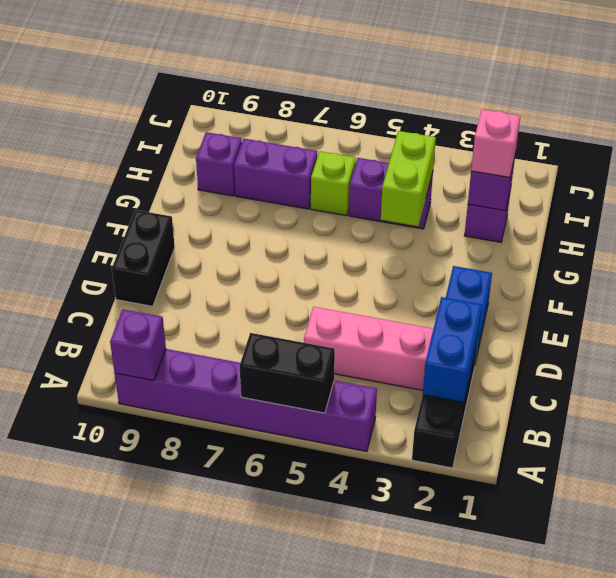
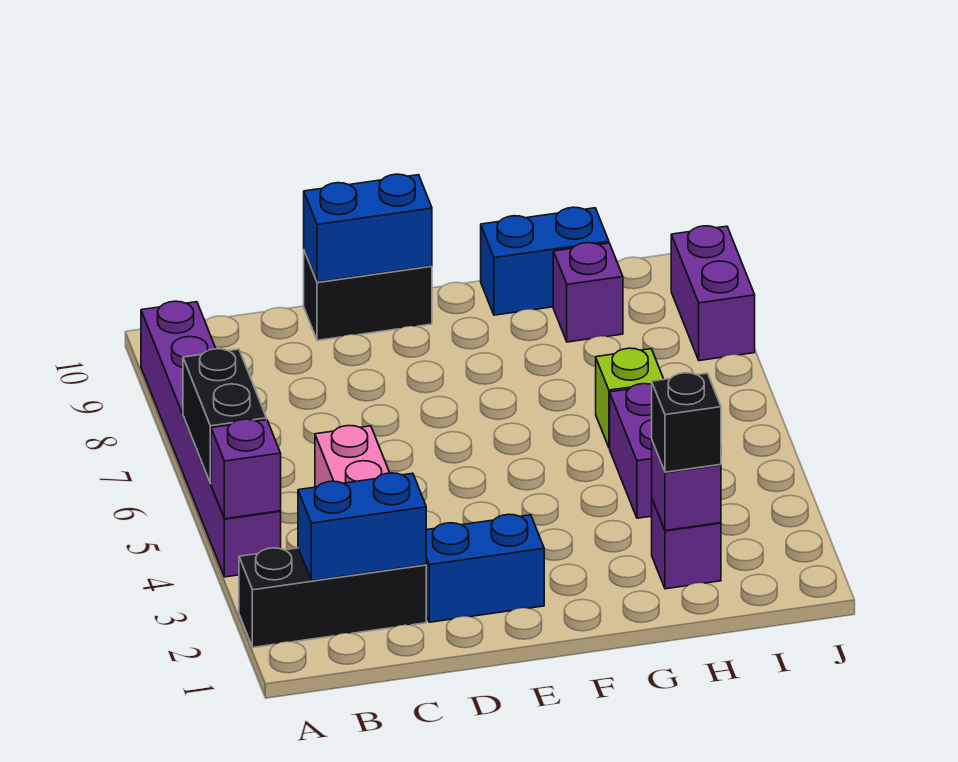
purple 1x1 brick [110,309,166,381] -> purple 1x1 brick moved to [211,419,281,519]
none -> blue 1x2 brick [304,174,432,282]
lime 1x2 brick [381,131,436,226] -> none
none -> blue 1x2 brick [481,207,609,315]
pink 1x1 brick [471,109,520,178] -> black 1x1 brick [651,373,721,472]
purple 1x2 brick [234,139,317,209] -> purple 1x2 brick moved to [671,226,755,361]

